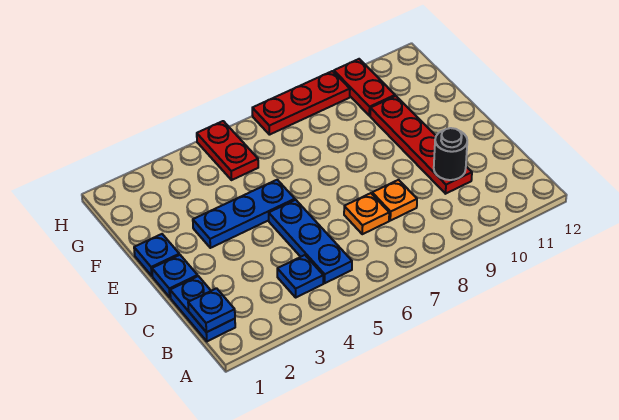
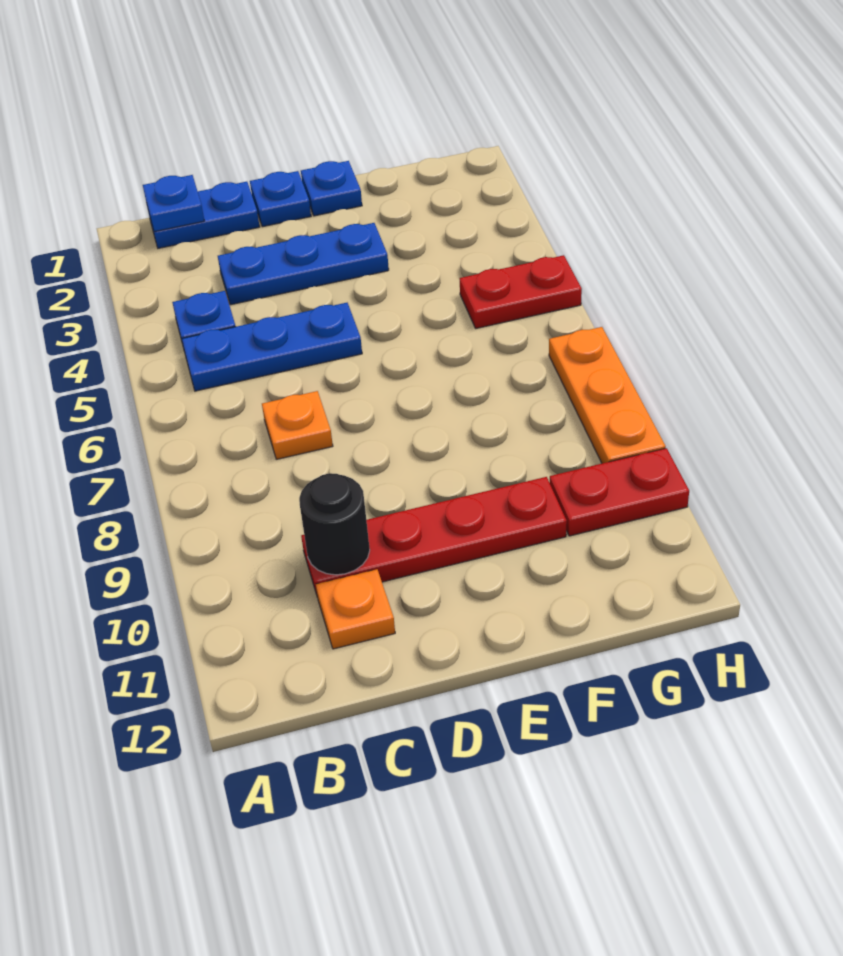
orange 1x1 plate [372,180,417,221] -> orange 1x1 plate moved to [316,569,395,649]
blue 1x3 plate [193,180,295,248] -> blue 1x3 plate turned to [218,223,389,305]
red 1x3 plate [252,71,350,135] -> orange 1x3 plate [549,327,666,463]

